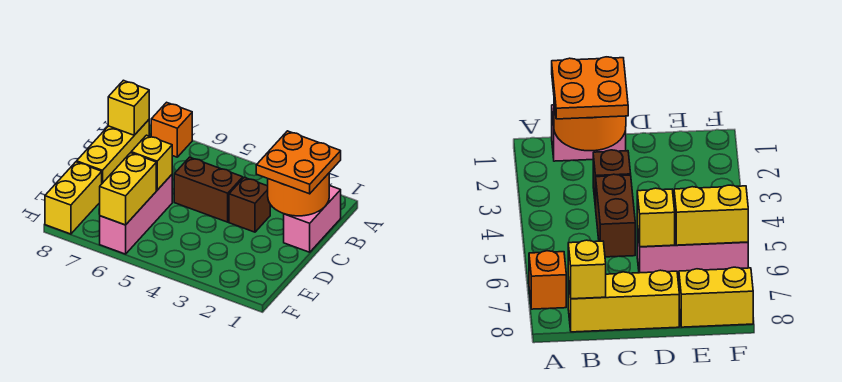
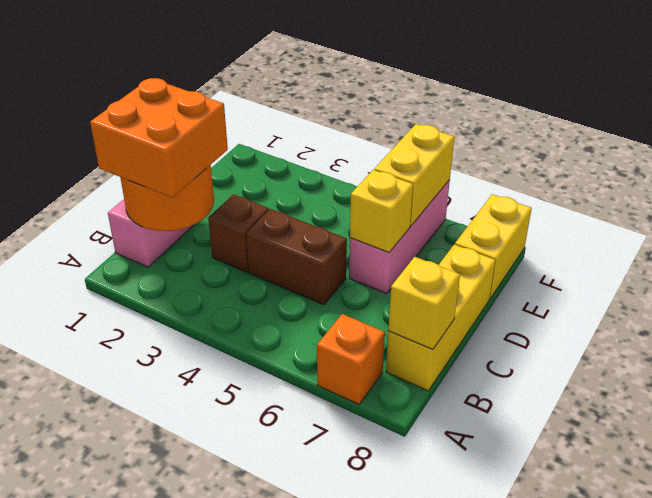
orange 2x2 plate [256,131,341,194] -> orange 2x2 brick [90,78,228,198]

